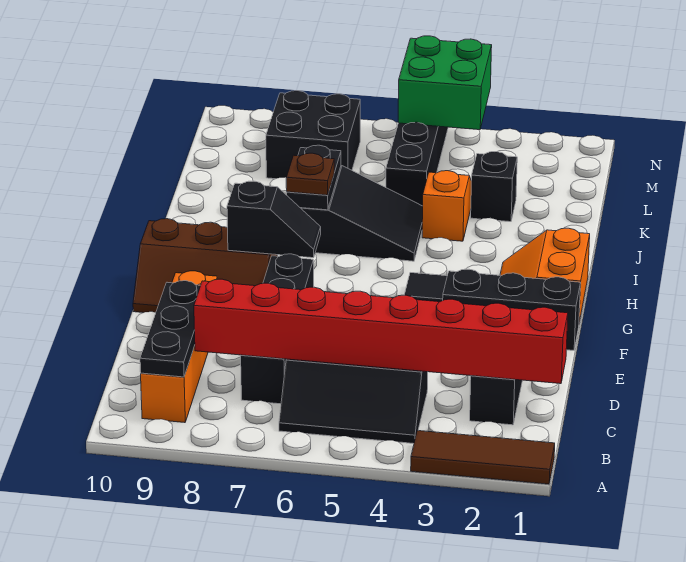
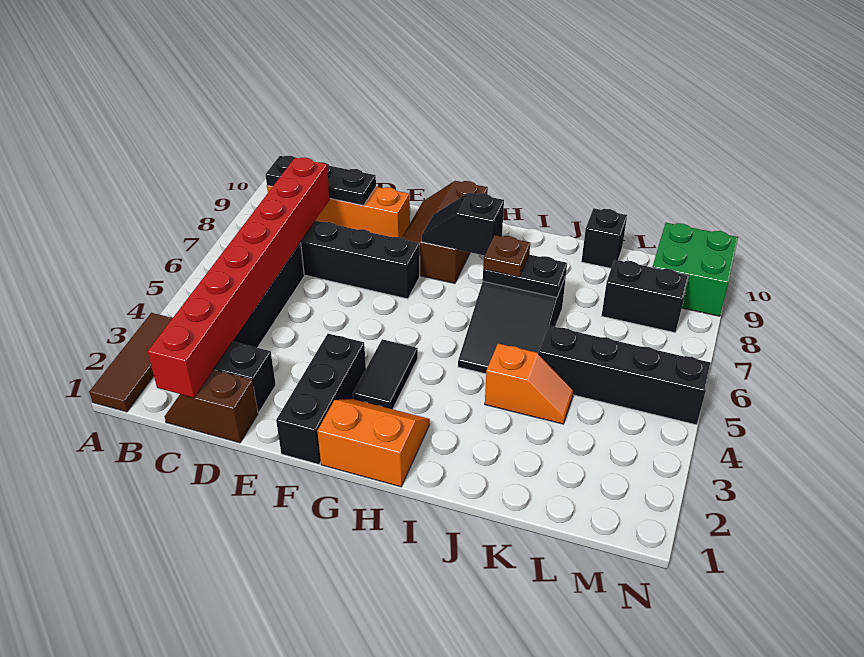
none -> brown 1x2 slope [164,370,258,443]
black 1x2 slope [227,181,321,258] -> black 1x2 slope turned to [422,193,504,255]
black 1x1 brick [471,152,517,222] -> black 1x1 brick moved to [581,208,627,268]
black 2x2 brick [266,91,360,179] -> black 1x2 brick [602,260,689,333]
green 2x2 brick [398,36,492,130] -> green 2x2 brick moved to [652,223,738,316]

